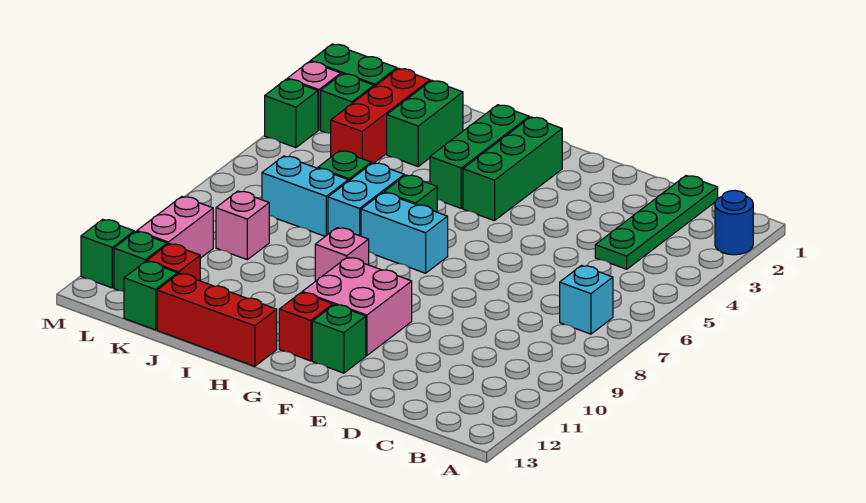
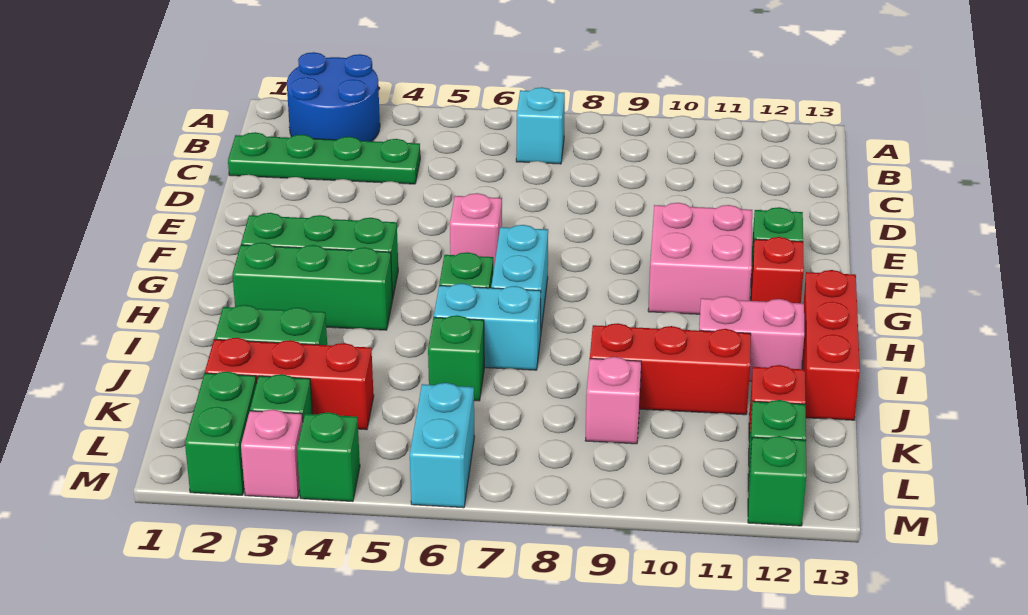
blue 1x1 round brick [715,191,753,255] -> blue 2x2 round brick [287,52,380,141]
pink 1x1 brick [315,228,369,281] -> pink 1x1 brick moved to [450,193,502,271]
cyan 1x2 brick [262,156,348,236] -> cyan 1x2 brick moved to [410,383,474,508]
none -> red 1x3 brick [590,323,751,415]
green 1x1 brick [124,261,177,330] -> none
pink 1x2 brick [137,197,213,258] -> pink 1x2 brick moved to [699,296,804,381]

